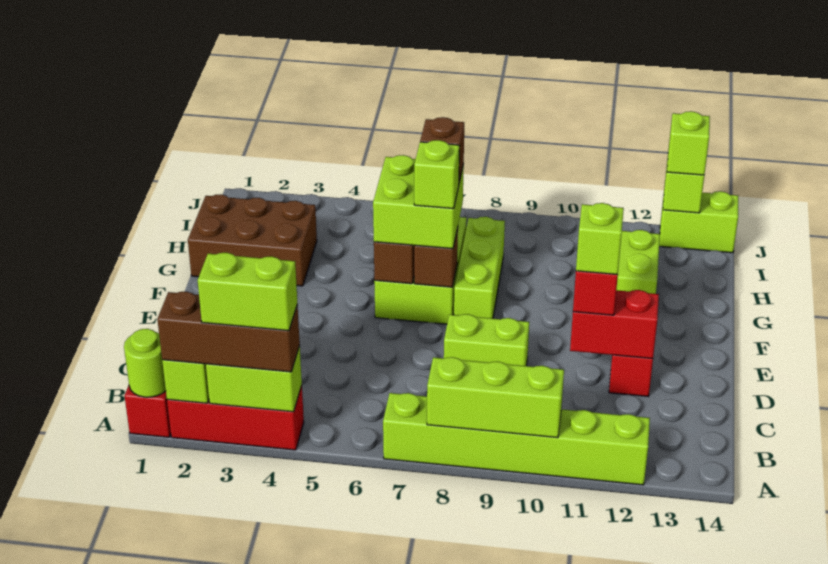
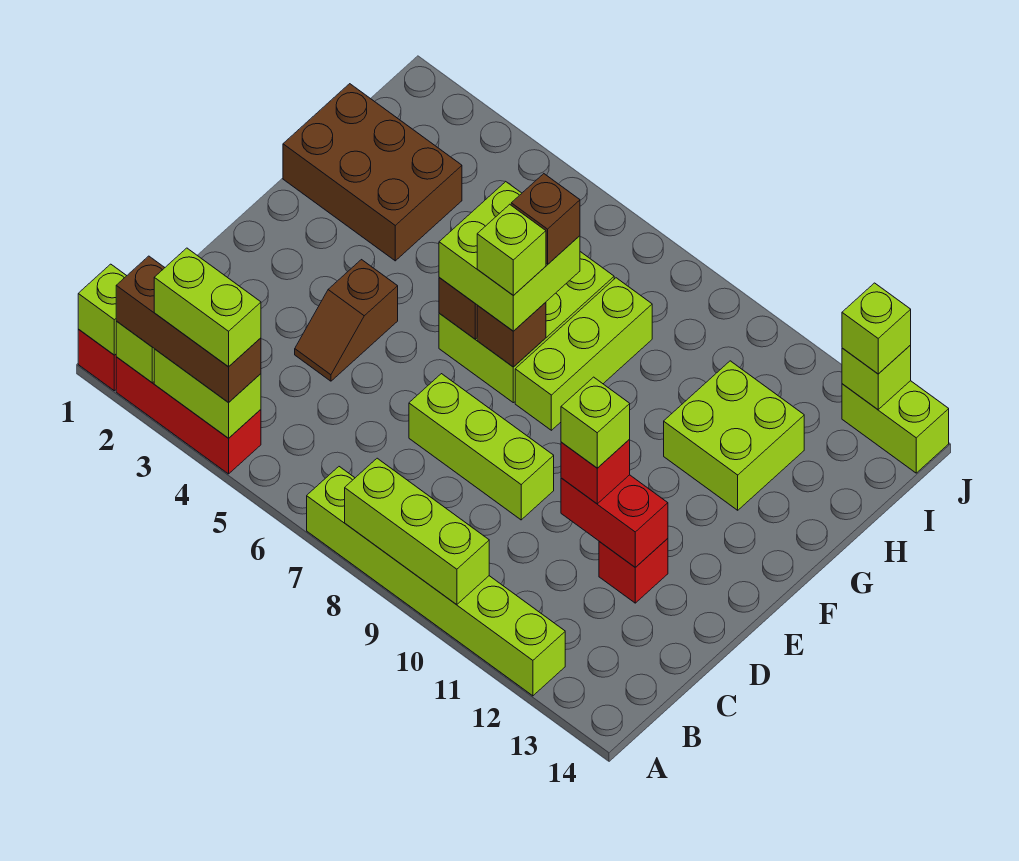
lime 1x1 round brick [124,329,166,397] -> lime 1x1 brick [78,264,127,355]
none -> brown 1x2 slope [295,260,398,381]
lime 1x2 brick [444,314,529,366] -> lime 1x3 brick [409,374,554,520]

